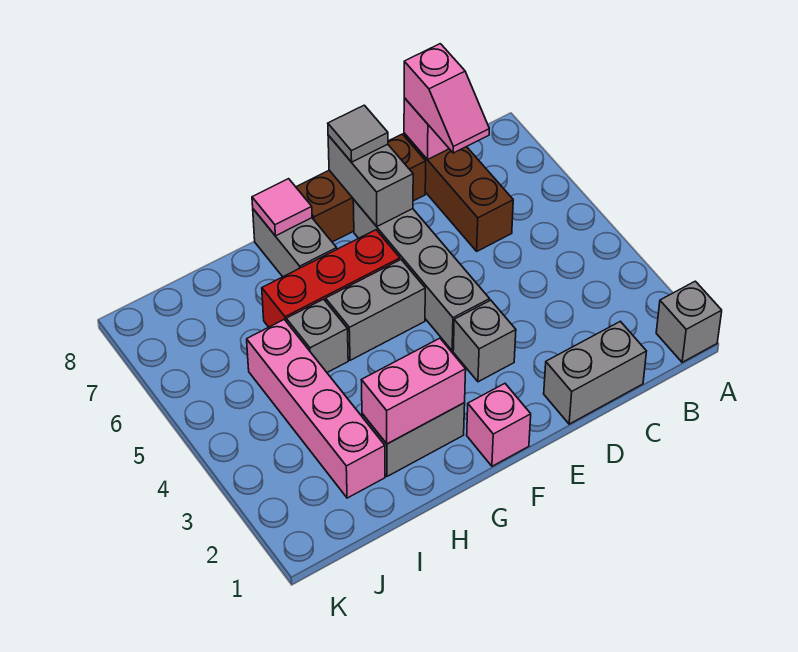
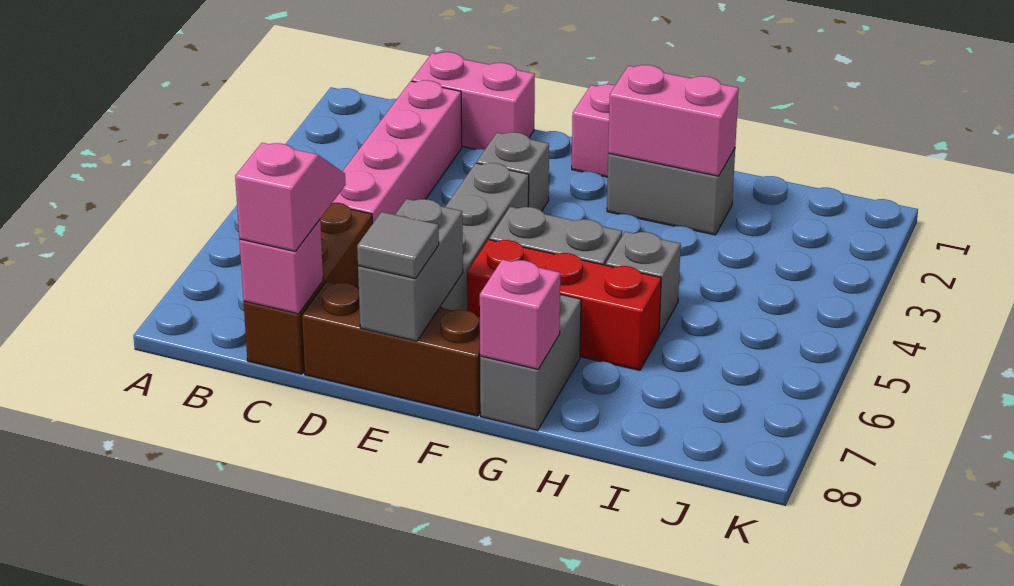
grey 1x1 brick [656,281,722,362] -> none
grey 1x2 brick [544,321,647,424] -> pink 1x2 brick [412,52,535,150]
pink 1x1 tile [252,179,312,236] -> pink 1x1 brick [480,260,560,369]
pink 1x4 brick [247,320,385,498] -> pink 1x4 brick moved to [332,80,462,224]

